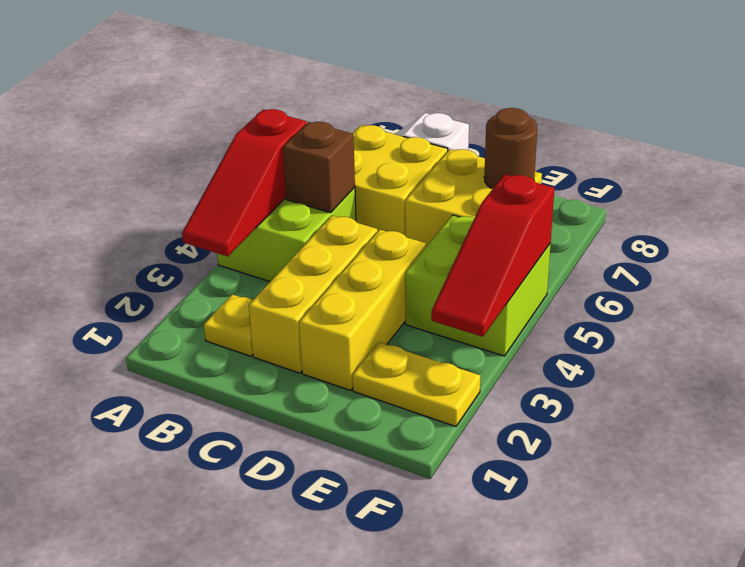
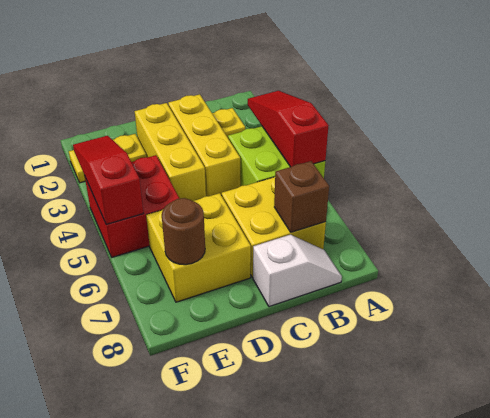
brown 1x1 brick [283,122,355,213] -> brown 1x1 brick moved to [274,161,329,232]
lime 2x2 brick [405,215,551,356] -> red 2x2 brick [85,155,180,257]

